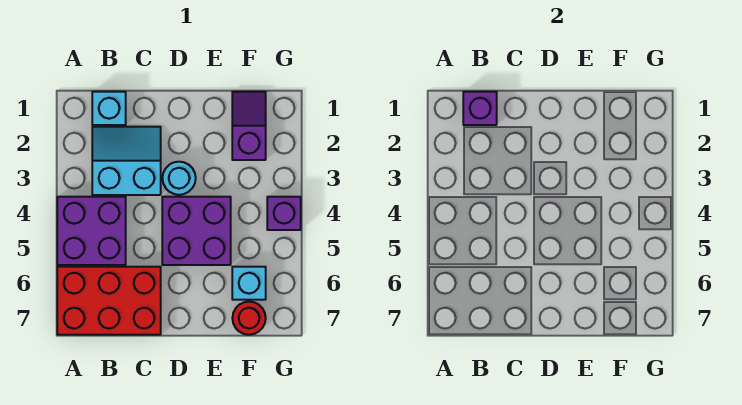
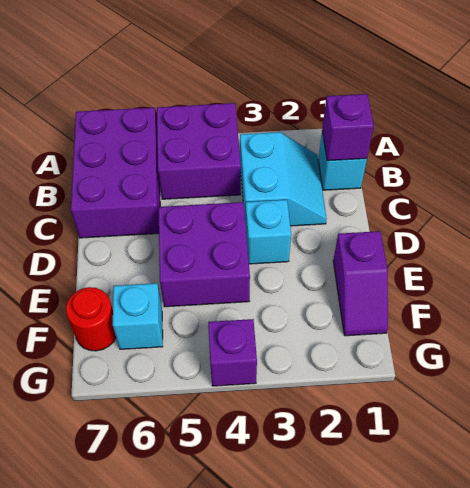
red 2x3 brick [57,267,161,335] -> purple 2x3 brick [71,107,160,238]
cyan 1x1 round brick [162,162,196,195] -> cyan 1x1 brick [246,200,291,264]
purple 1x2 slope [232,92,266,160] -> purple 1x2 slope turned to [333,231,388,336]

